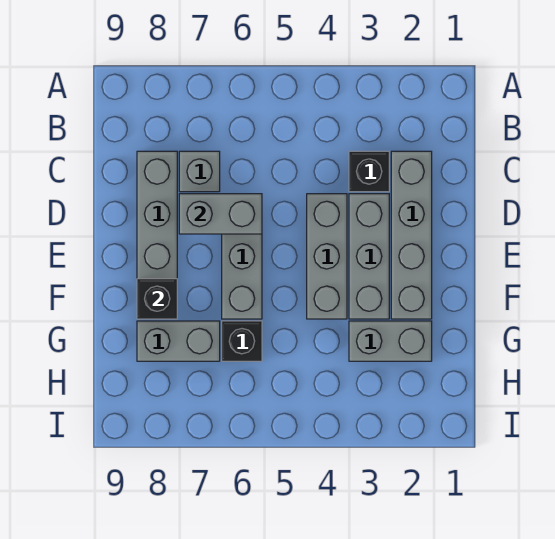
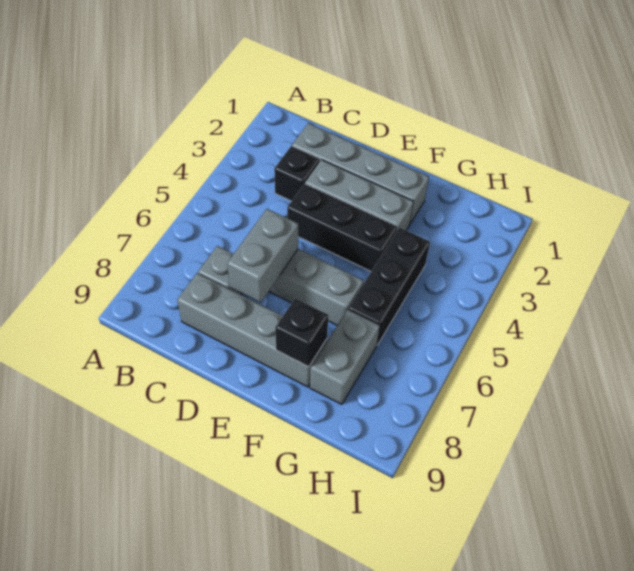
grey 1x3 brick [307,194,347,319] -> black 1x3 brick [287,184,397,271]
grey 1x2 brick [349,321,432,361] -> none
black 1x1 brick [222,321,262,361] -> black 1x3 brick [348,228,430,345]

